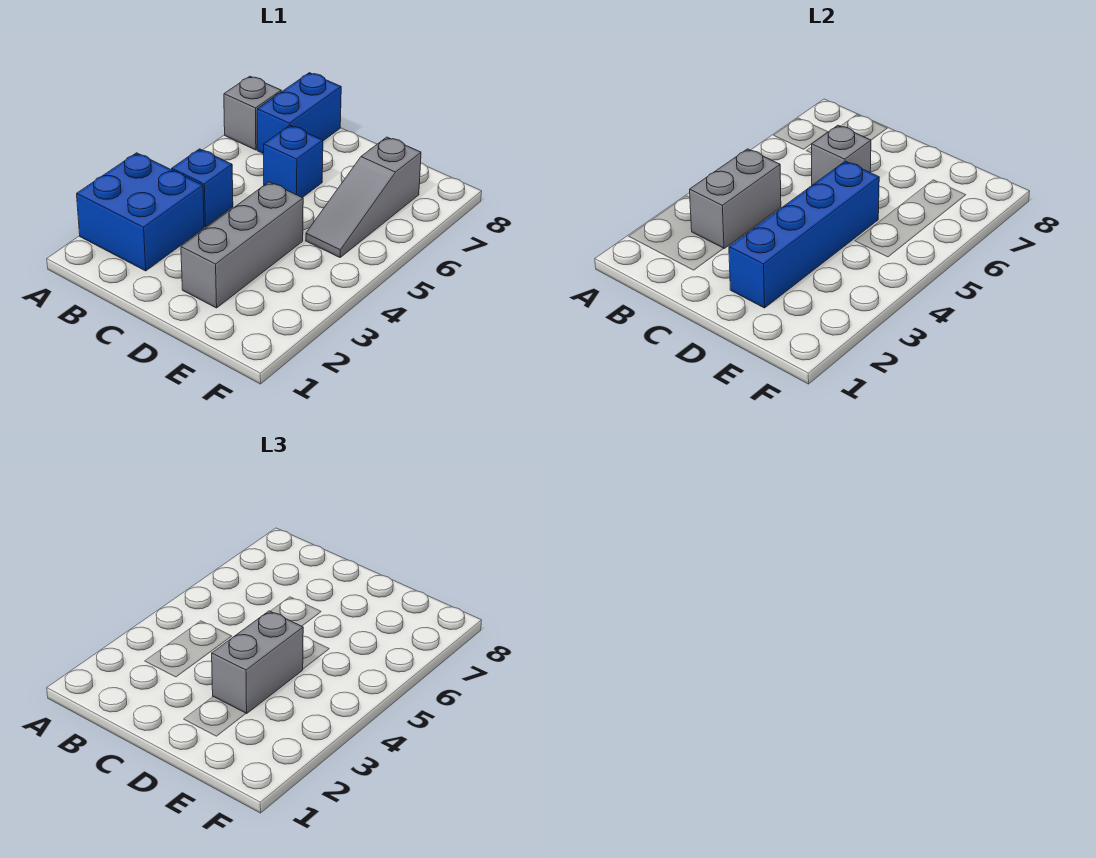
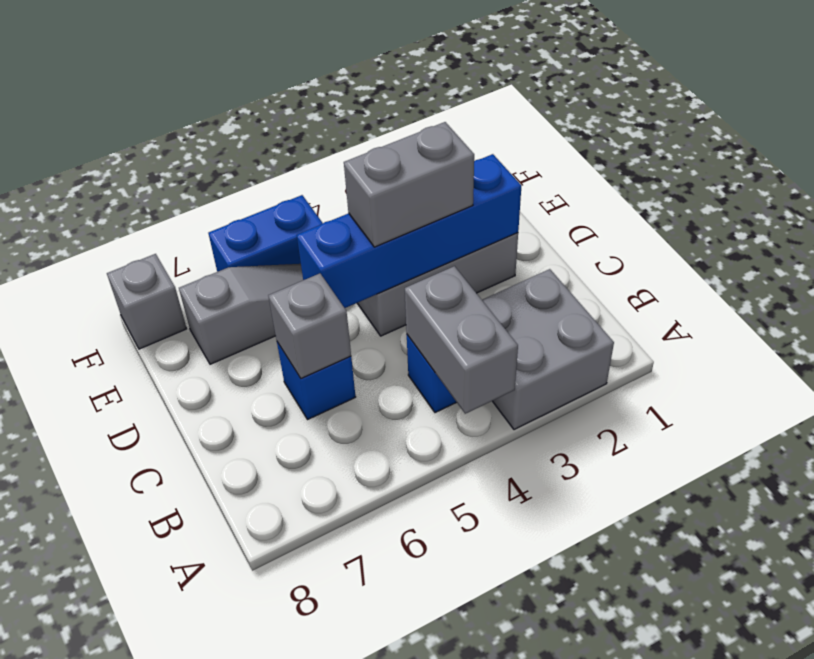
blue 2x2 brick [77,153,204,271] -> grey 2x2 brick [482,269,614,430]
grey 1x1 brick [224,76,281,150] -> grey 1x1 brick moved to [107,254,187,349]
grey 1x2 brick [690,149,781,249] -> grey 1x2 brick turned to [405,266,518,414]
blue 1x2 brick [257,73,341,154] -> blue 1x2 brick moved to [208,195,323,272]

